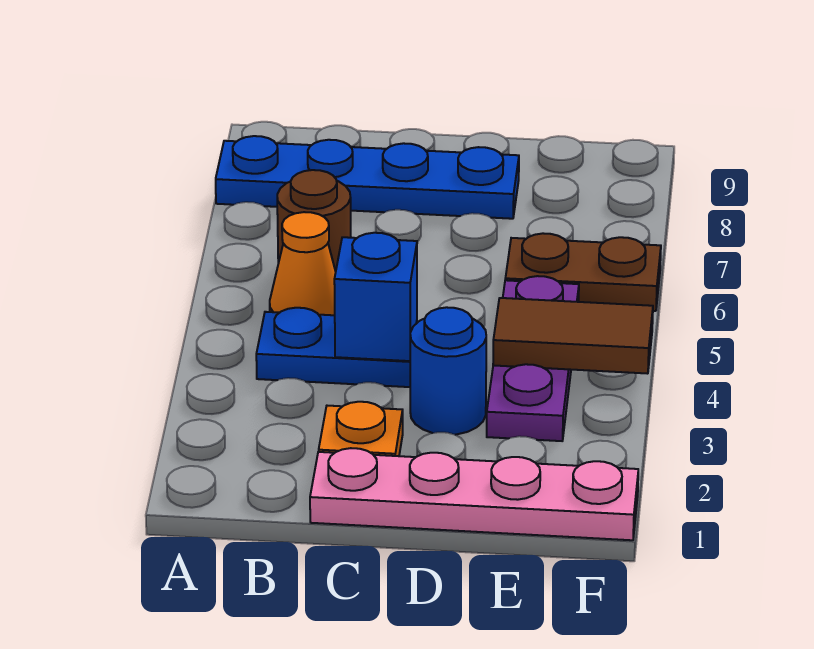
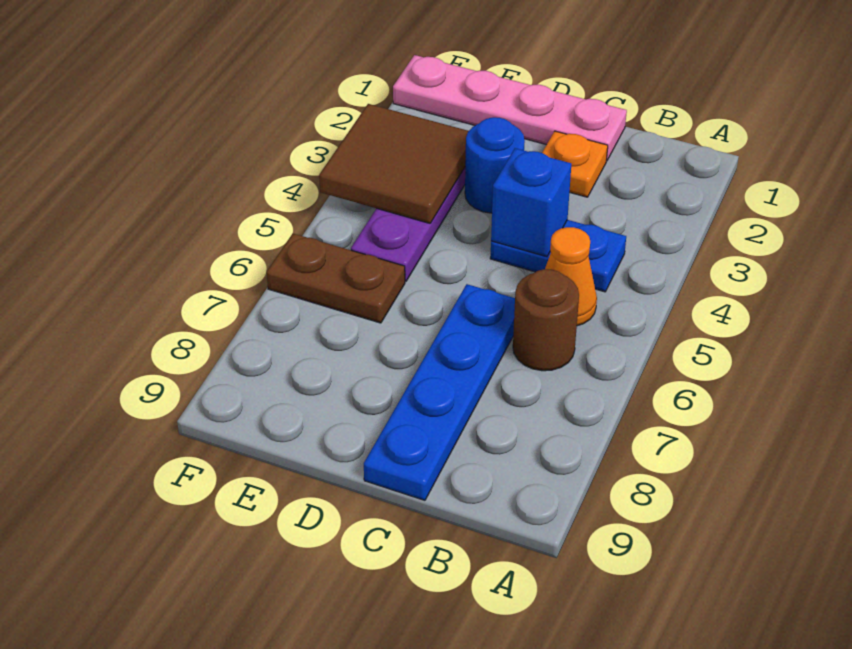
blue 1x4 plate [216,136,519,219] -> blue 1x4 plate turned to [364,284,515,500]
brown 1x2 tile [493,298,653,374] -> brown 2x2 tile [319,104,468,223]

